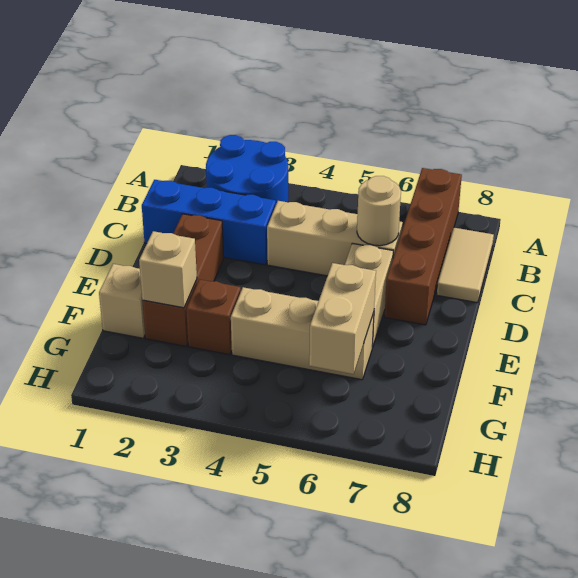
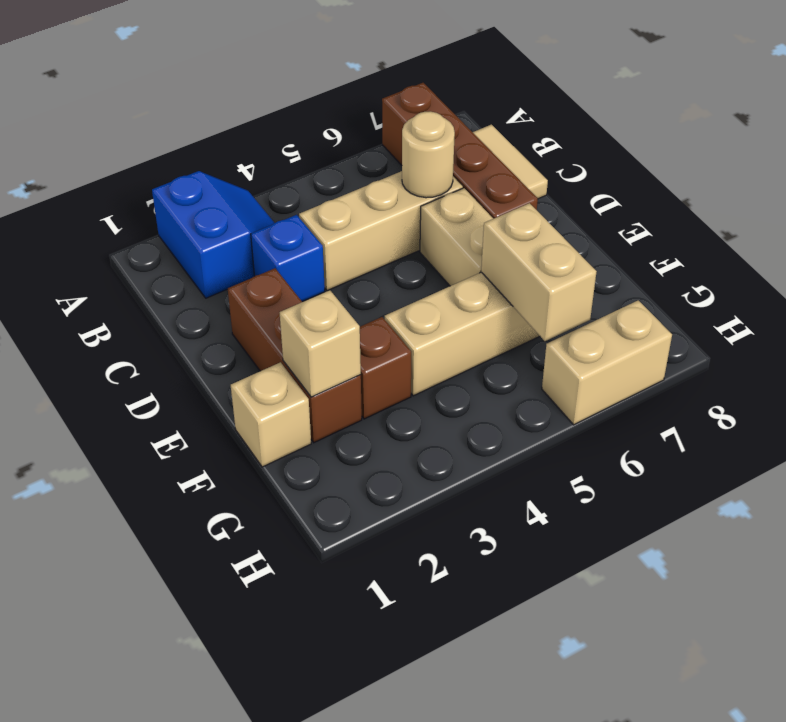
blue 2x2 round brick [206,135,288,204] -> blue 2x2 slope [152,171,274,298]
blue 1x3 brick [142,180,276,265] -> blue 1x1 brick [251,215,325,302]
none -> tan 1x2 brick [542,300,672,425]

